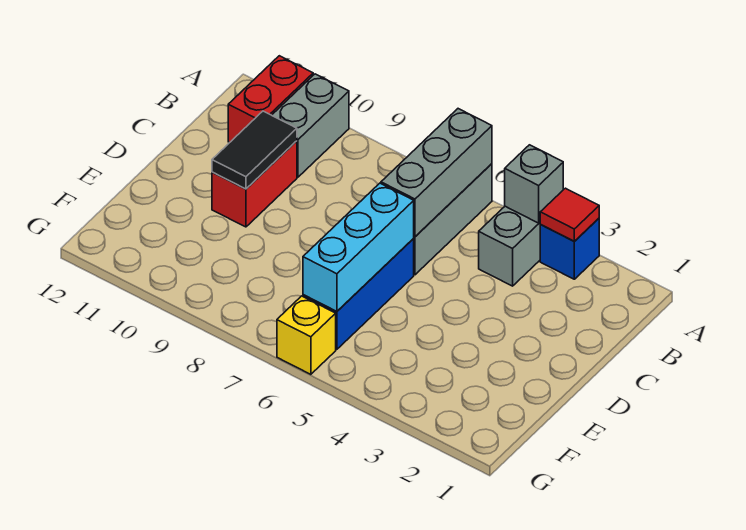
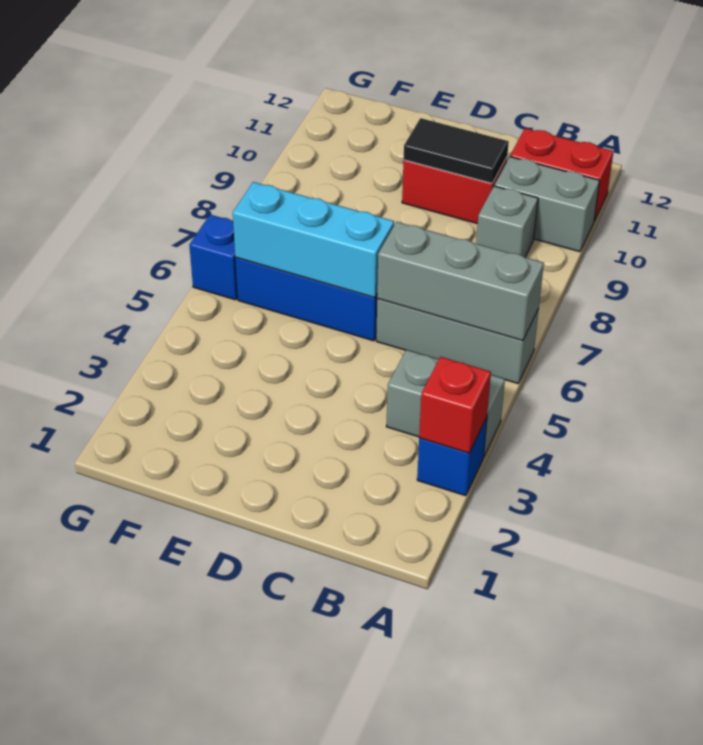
red 1x1 tile [540,188,599,241] -> red 1x1 brick [419,357,491,453]
grey 1x1 brick [505,145,563,223] -> grey 1x1 brick moved to [476,186,538,257]
yellow 1x1 brick [277,296,336,374] -> blue 1x1 brick [189,215,238,300]

